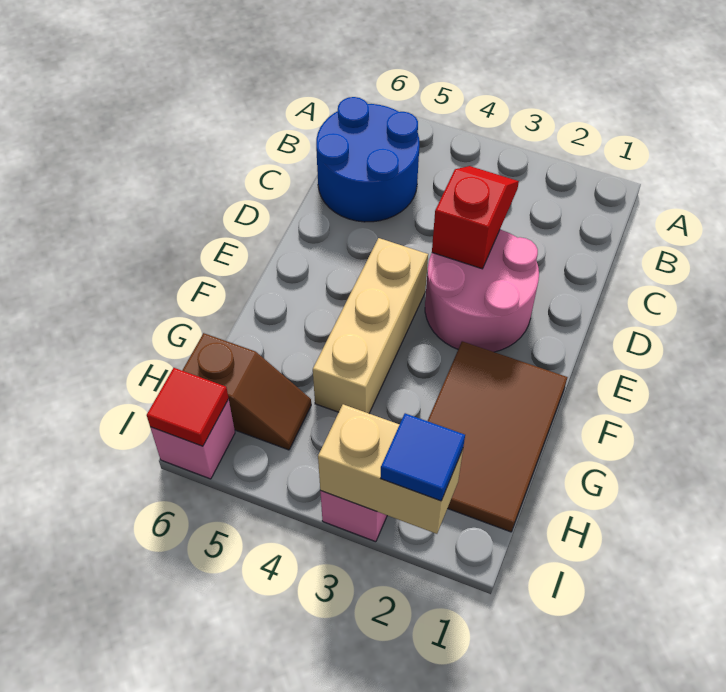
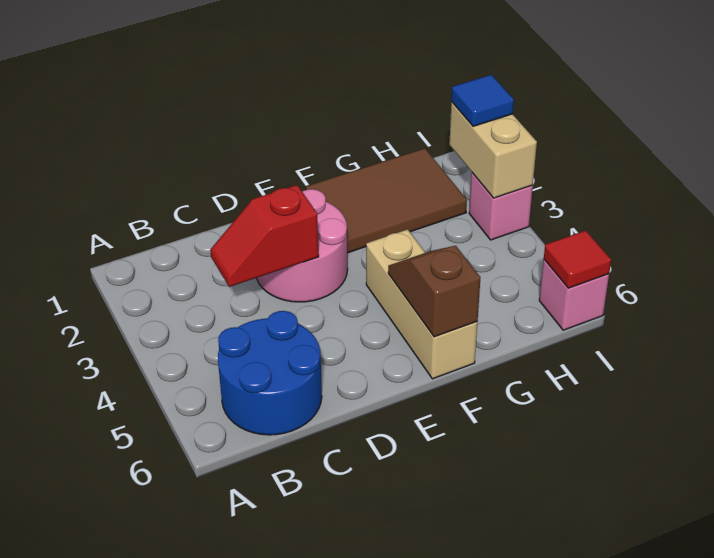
tan 1x3 brick [313,238,428,413] -> tan 1x3 brick turned to [366,229,477,379]
brown 1x2 slope [182,333,311,450] -> brown 1x2 slope moved to [388,246,481,337]

